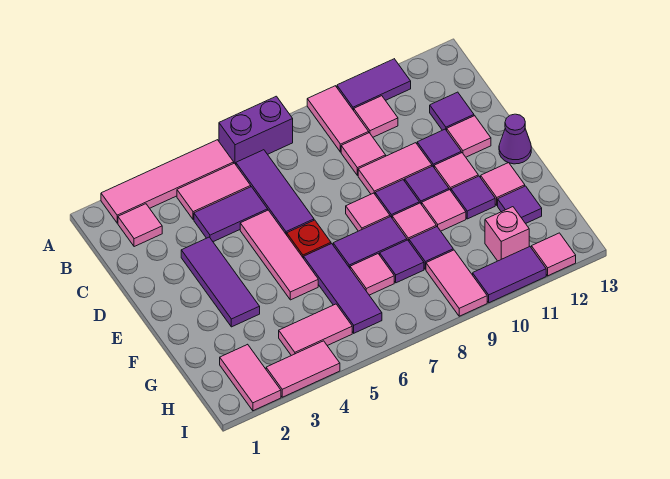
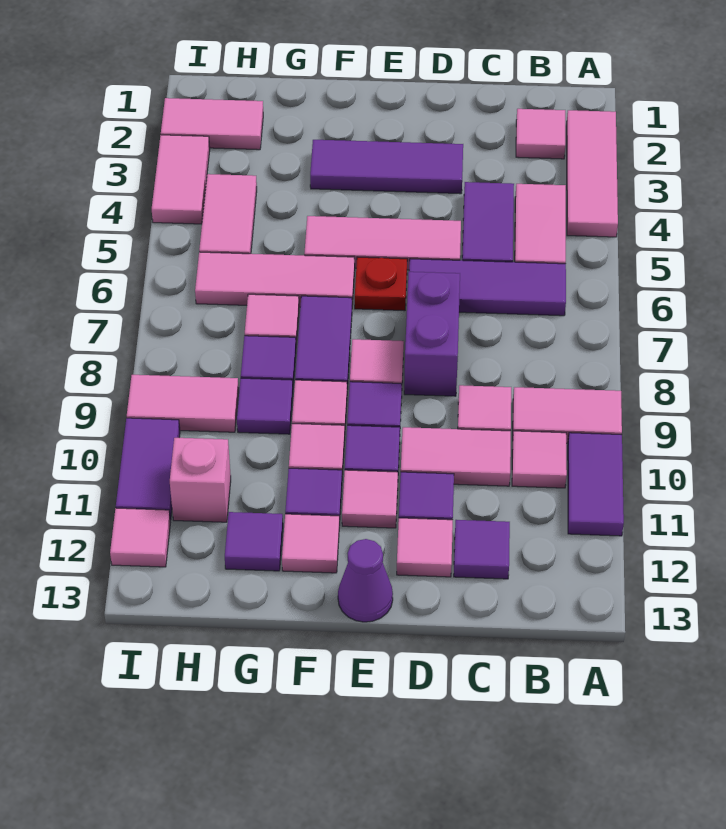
pink 1x4 tile [101,140,234,223] -> pink 1x3 tile [567,110,618,237]
purple 1x2 brick [219,96,293,164] -> purple 1x2 brick moved to [404,272,460,396]
pink 1x2 tile [358,143,432,194] -> pink 1x2 tile turned to [401,427,511,486]
purple 1x3 tile [304,244,382,333] -> pink 1x3 tile [195,252,355,307]

